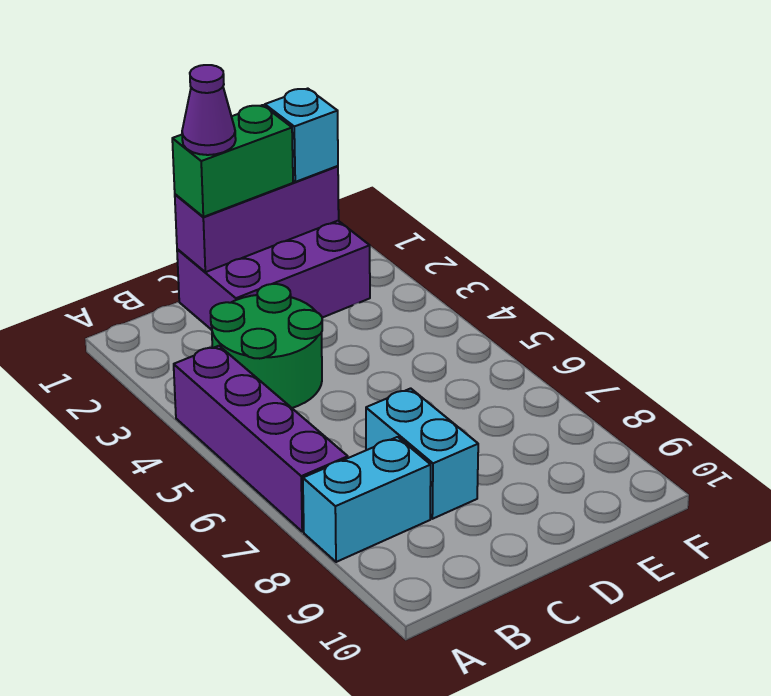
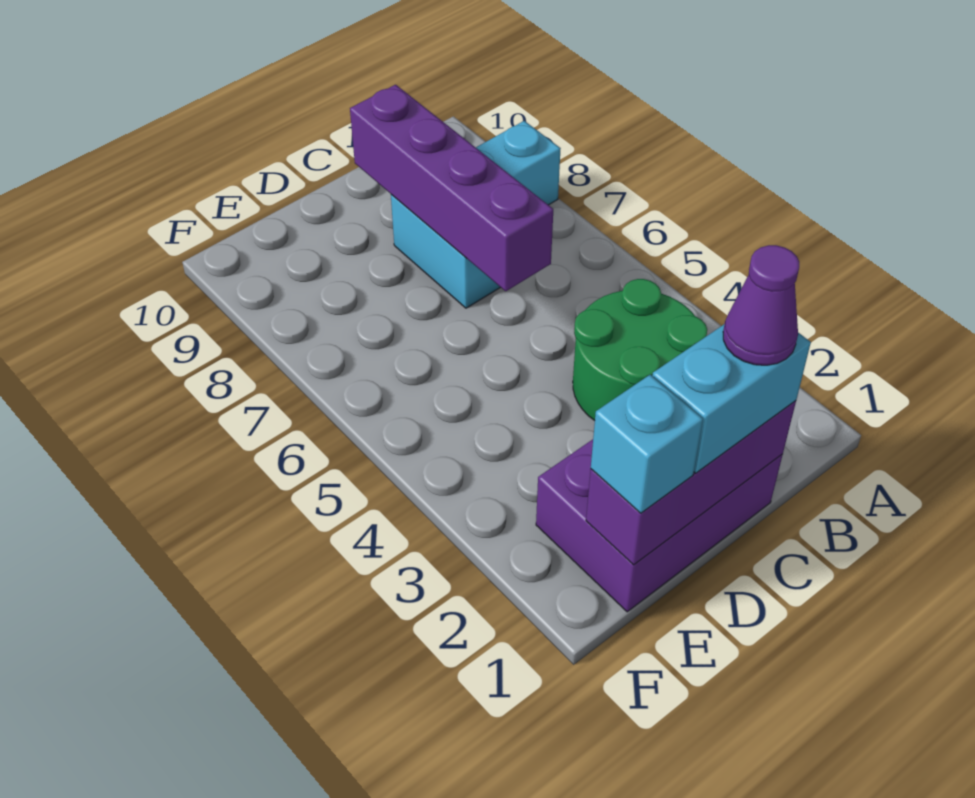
purple 1x4 brick [174,346,348,532] -> purple 1x4 brick moved to [350,85,553,291]
green 1x2 brick [172,105,293,217] -> cyan 1x2 brick [652,325,811,473]

